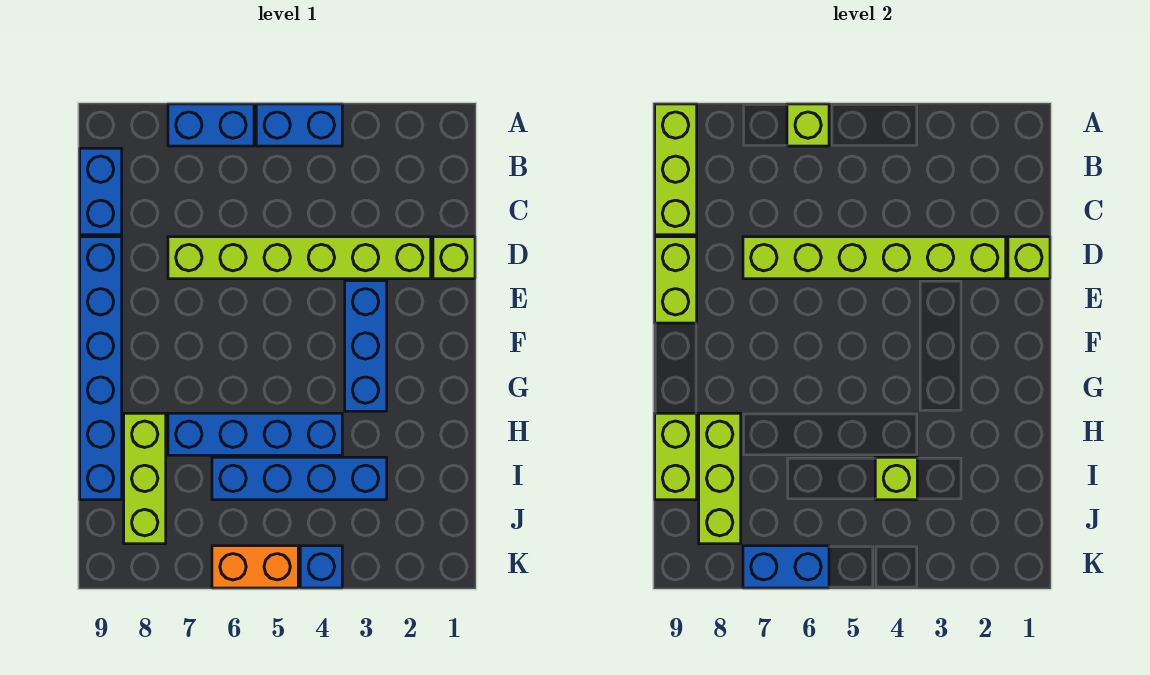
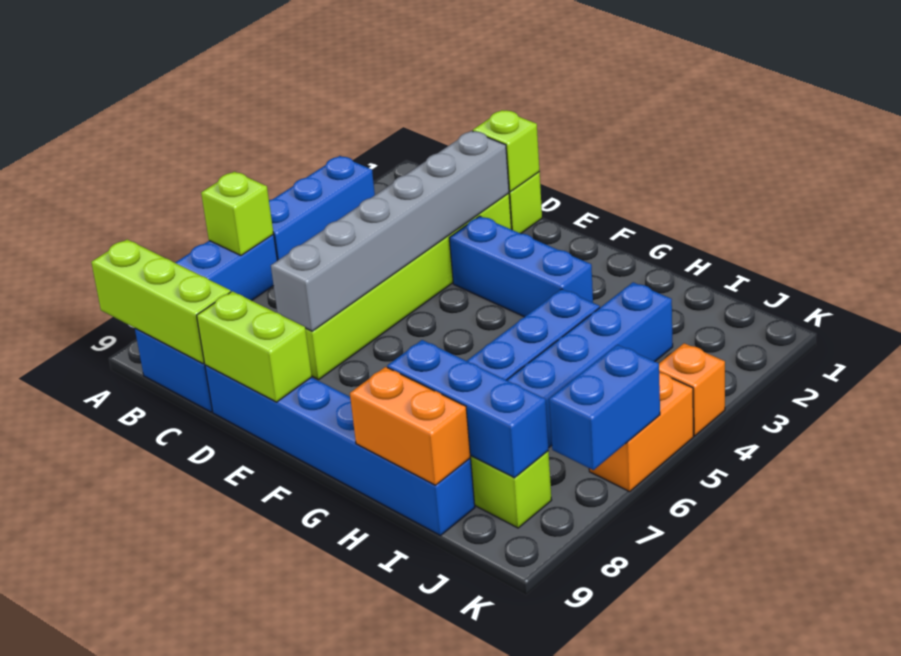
blue 1x2 brick [256,104,342,146] -> blue 1x3 brick [269,156,375,261]
lime 1x6 brick [743,237,1006,279] -> grey 1x6 brick [271,131,509,331]
lime 1x3 brick [699,413,741,544] -> blue 1x3 brick [387,340,549,478]
lime 1x2 brick [655,413,697,500] -> orange 1x2 brick [350,367,471,485]
lime 1x1 brick [875,457,917,500] -> none
blue 1x1 brick [300,546,342,588] -> orange 1x1 brick [659,343,725,436]

